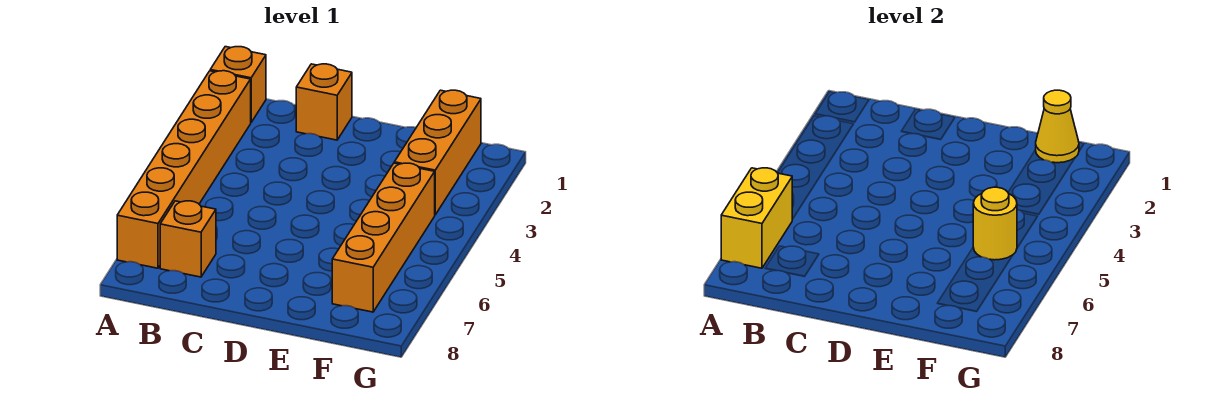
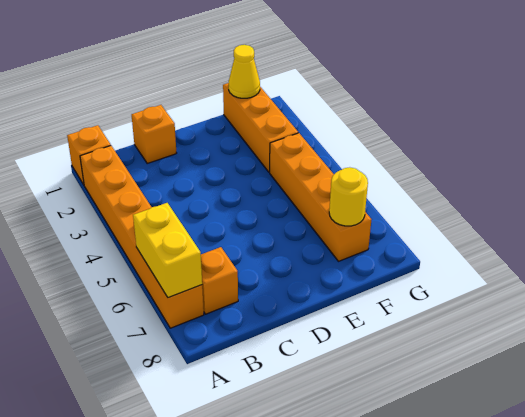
yellow 1x1 round brick [973,187,1017,260] -> yellow 1x1 round brick moved to [329,167,368,226]

